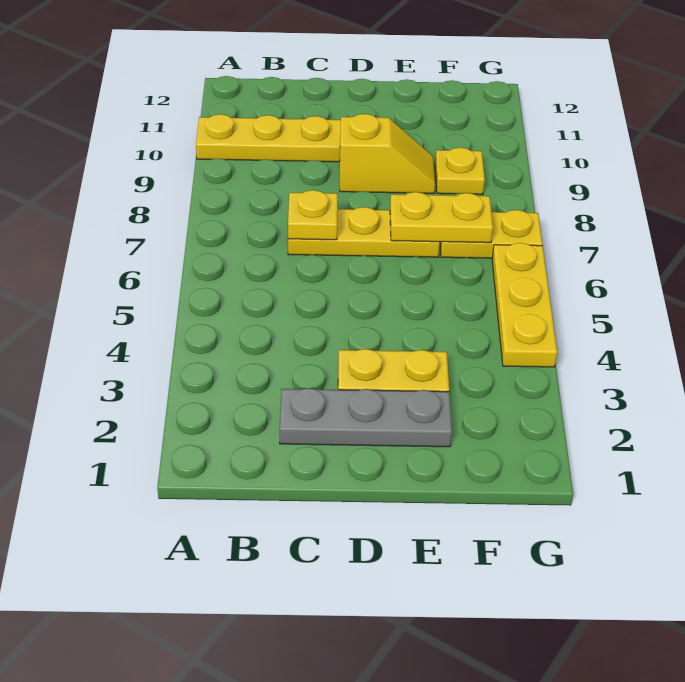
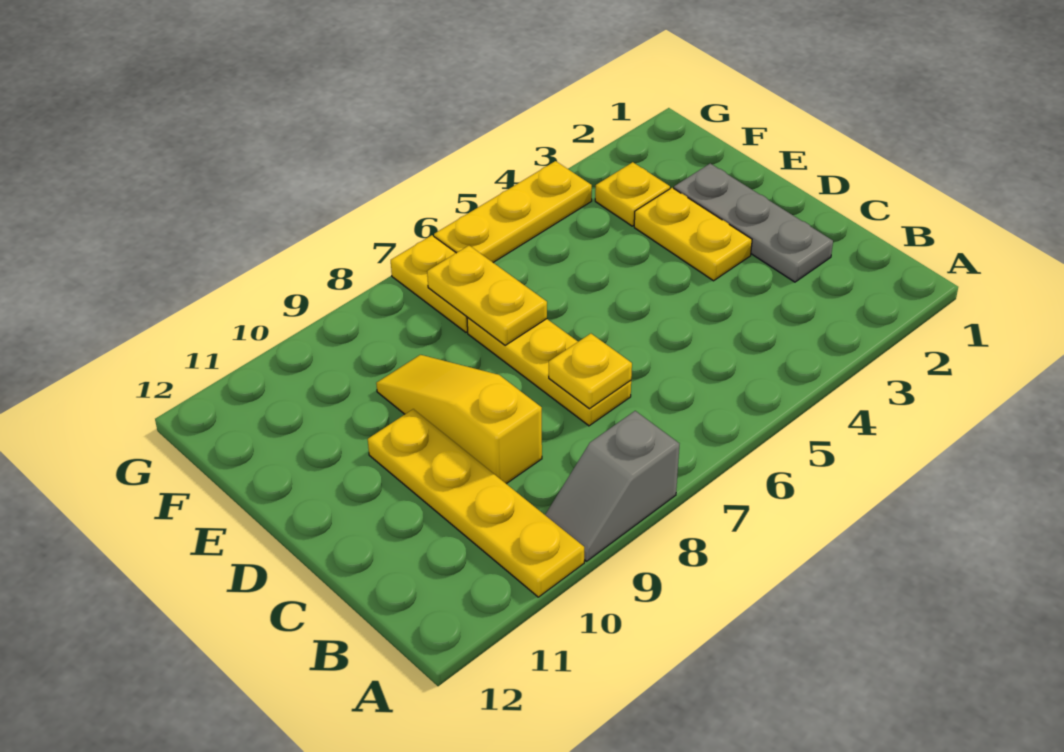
none -> grey 1x2 slope [545,411,679,561]
yellow 1x2 slope [340,114,435,193] -> yellow 1x3 slope [376,355,542,484]
yellow 1x1 plate [435,148,485,194] -> yellow 1x1 plate moved to [595,162,670,226]

